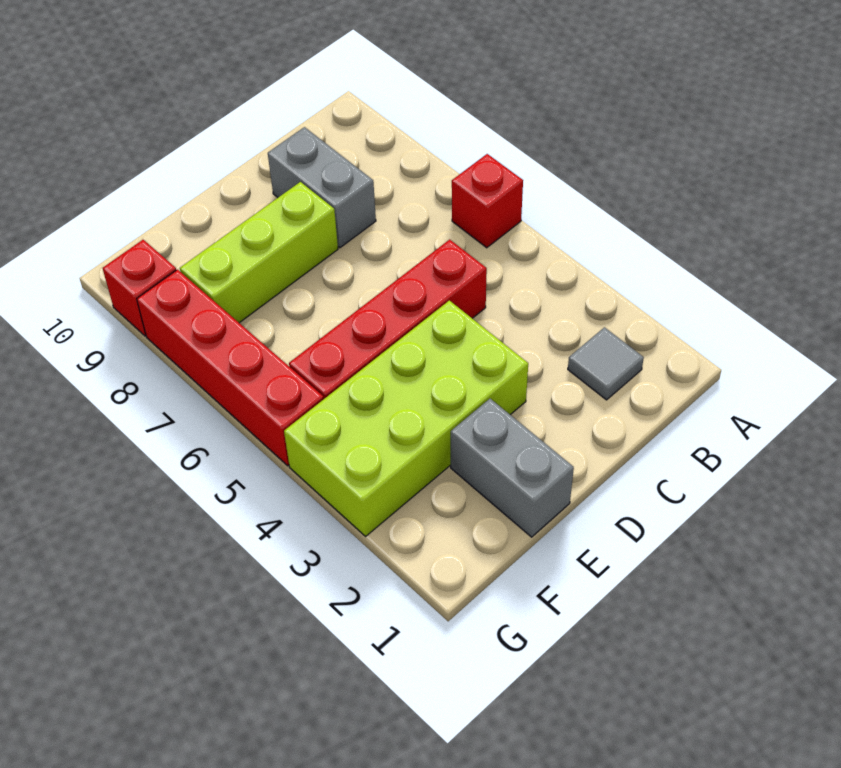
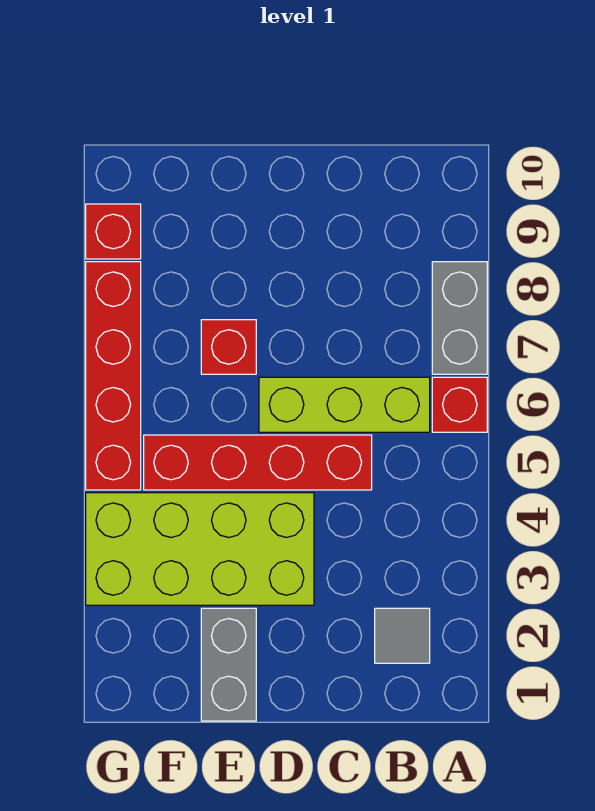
grey 1x2 brick [268,127,376,248] -> grey 1x2 brick moved to [432,262,487,374]
lime 1x3 brick [180,182,338,323] -> lime 1x3 brick moved to [259,377,430,432]
none -> red 1x1 brick [201,320,256,374]

